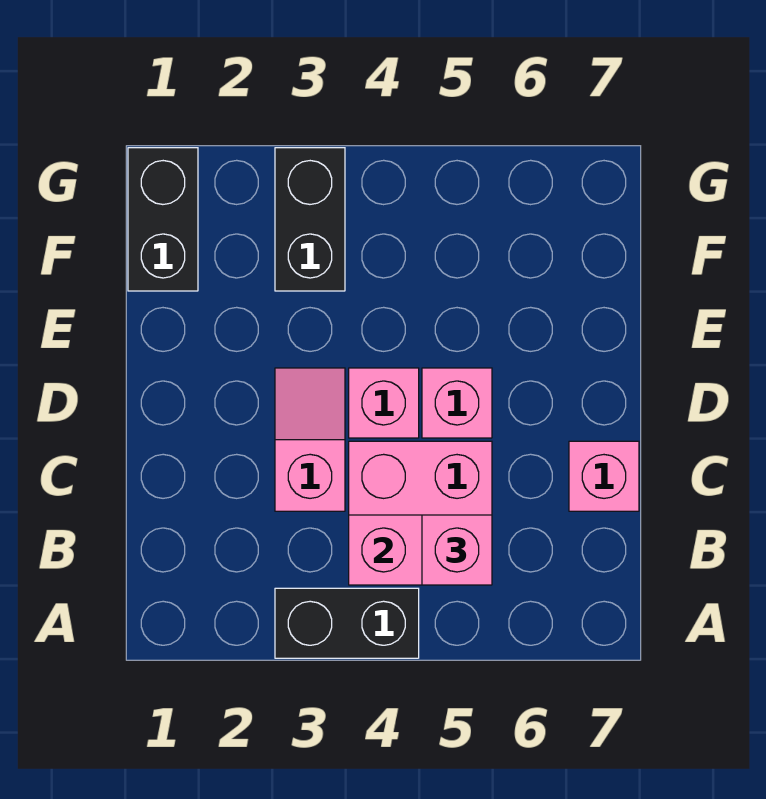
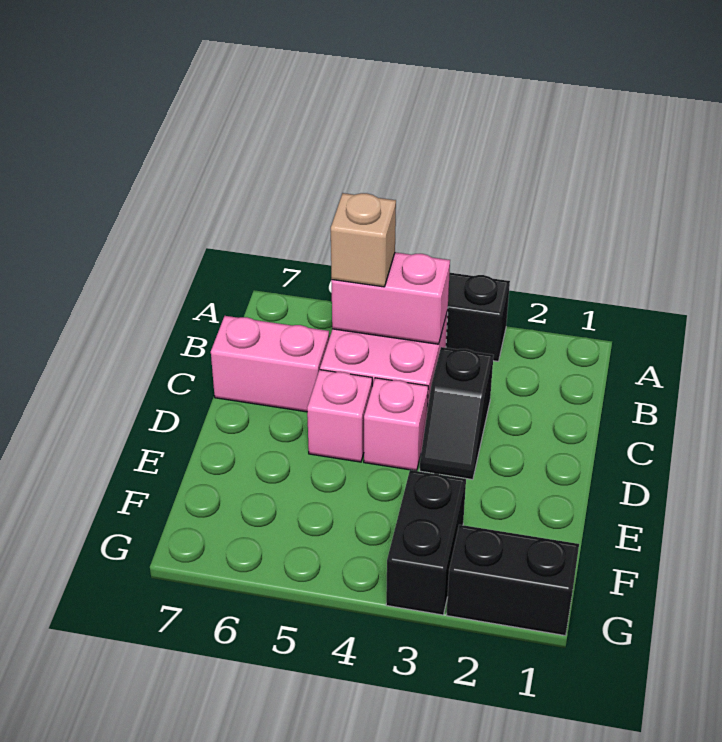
pink 1x1 brick [422,515,492,585] -> tan 1x1 brick [331,193,396,287]
pink 1x2 slope [275,368,345,511] -> black 1x2 slope [420,347,494,480]
pink 1x1 brick [569,441,639,511] -> pink 1x2 brick [211,316,329,412]
black 1x2 brick [128,148,198,291] -> black 1x2 brick turned to [447,525,579,636]

